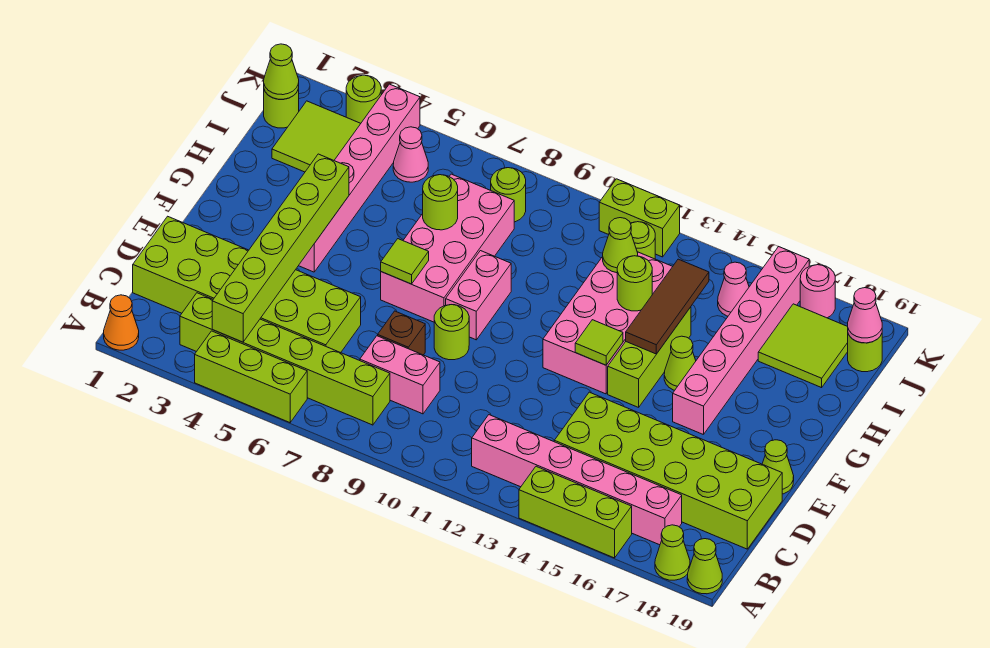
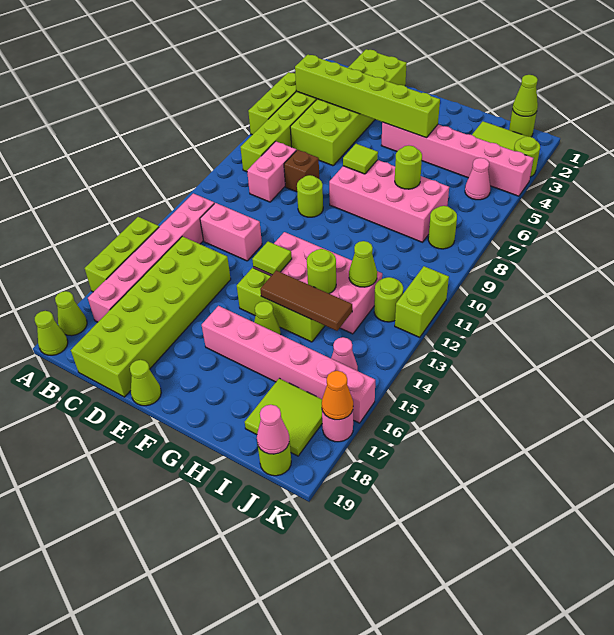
orange 1x1 cone [104,295,139,350] -> orange 1x1 cone moved to [322,371,353,420]
pink 1x2 brick [446,251,511,340] -> pink 1x2 brick moved to [200,203,262,261]

